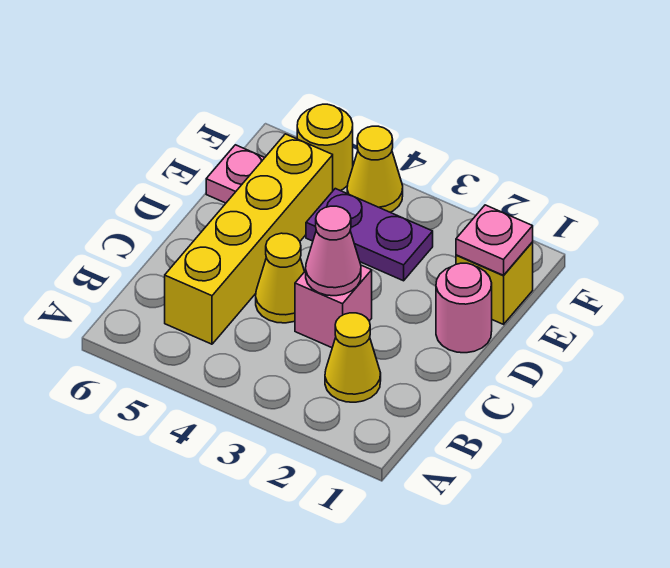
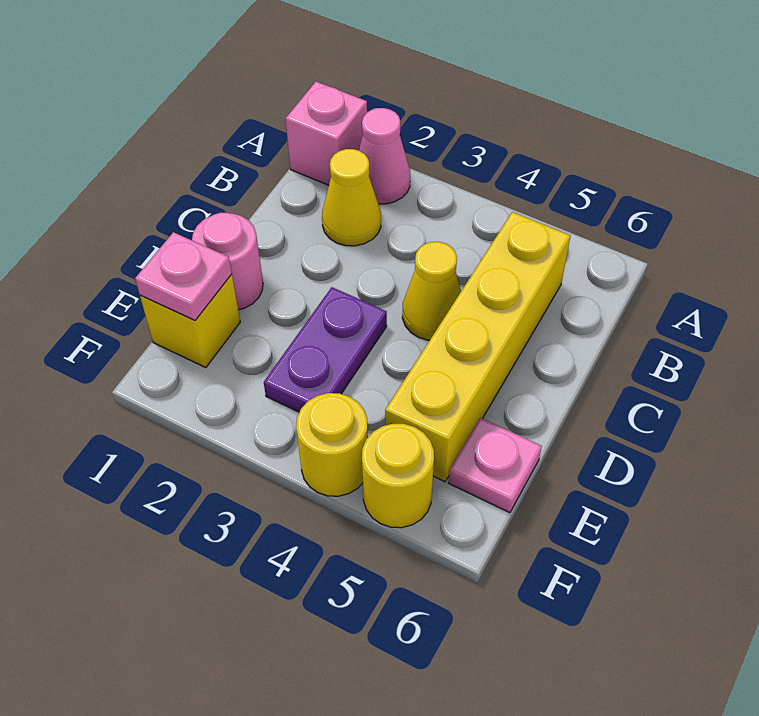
pink 1x1 brick [295,265,372,348] -> pink 1x1 brick moved to [285,81,367,185]
pink 1x1 cone [306,206,361,296] -> pink 1x1 cone moved to [359,108,410,204]
purple 1x2 plate [306,189,433,281] -> purple 1x2 plate turned to [264,287,387,412]
yellow 1x1 cone [347,126,403,212] -> yellow 1x1 round brick [296,393,368,496]

